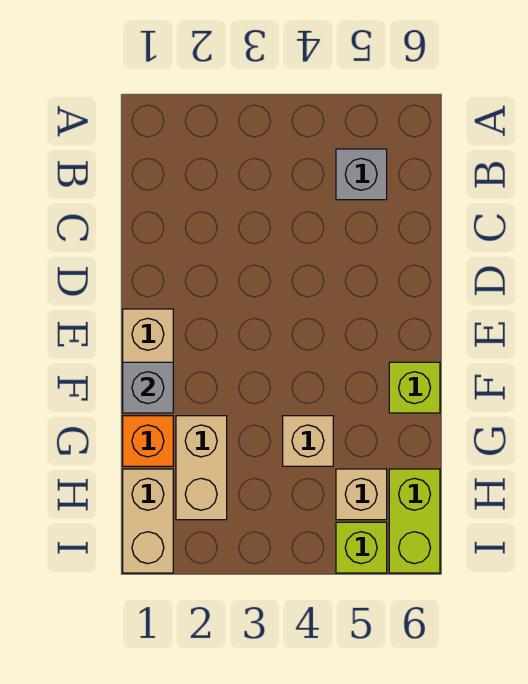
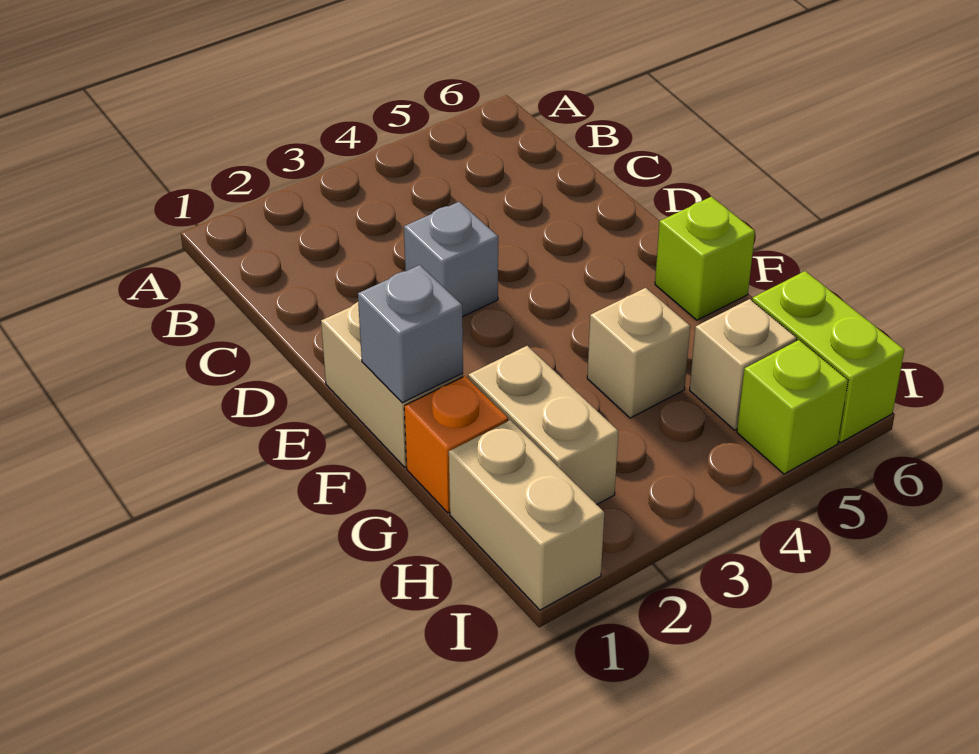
grey 1x1 brick [336,149,387,200] -> grey 1x1 brick moved to [404,202,498,317]

